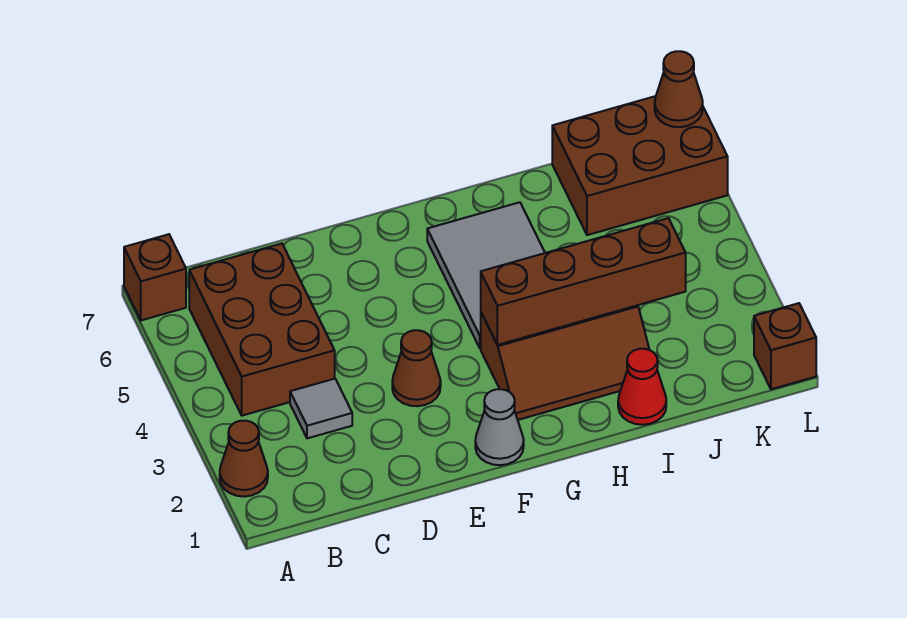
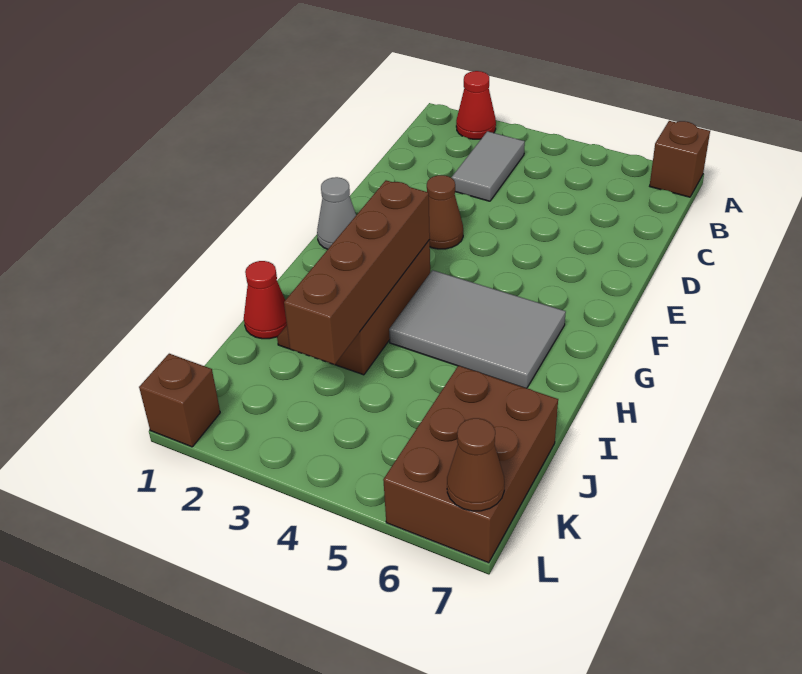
brown 1x1 cone [220,421,268,497] -> red 1x1 cone [456,71,496,139]
brown 2x3 brick [189,244,335,416] -> none
grey 1x1 tile [290,379,352,438] -> grey 1x2 tile [452,131,525,201]

